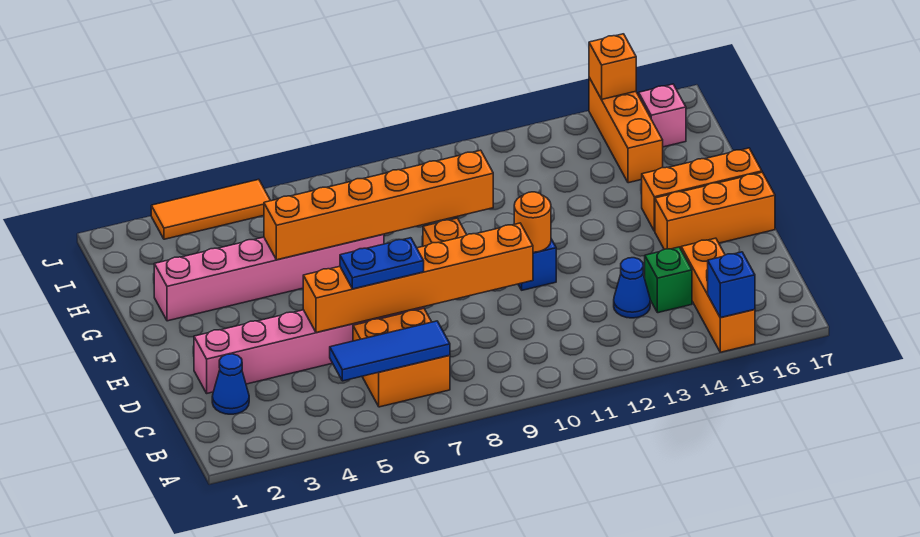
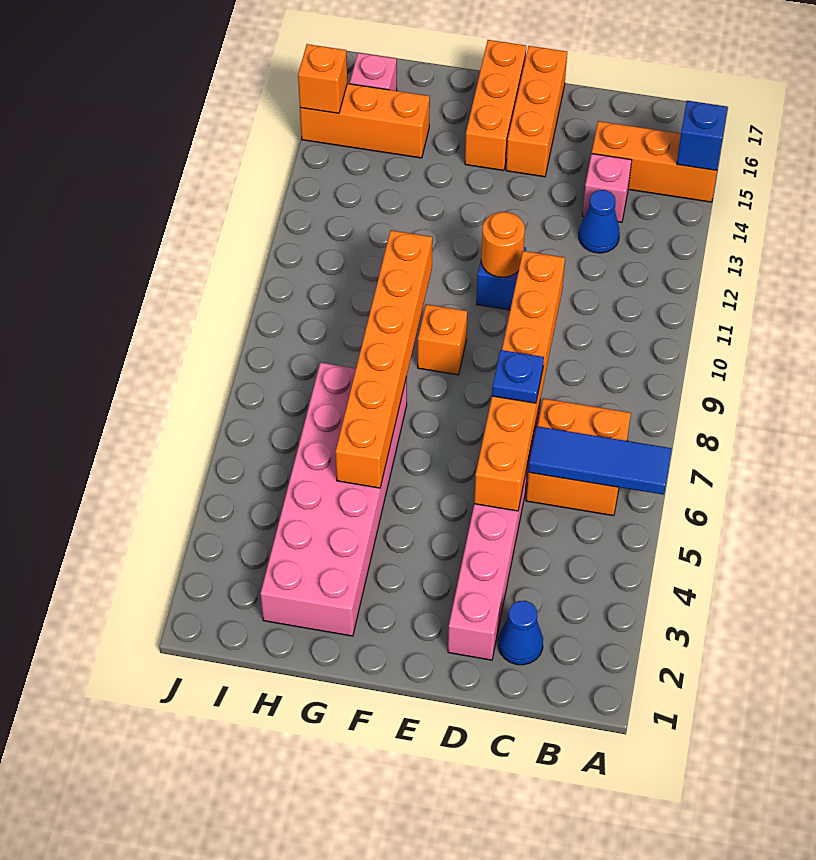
blue 1x3 tile [330,321,450,381] -> blue 1x3 tile turned to [528,426,672,495]
green 1x1 brick [645,247,692,313] -> pink 1x1 brick [582,154,632,222]
blue 1x2 plate [340,238,424,289] -> blue 1x1 plate [492,350,544,403]
pink 1x6 brick [154,234,384,321] -> pink 2x6 brick [260,362,407,636]
orange 1x3 tile [151,179,271,239] -> none

